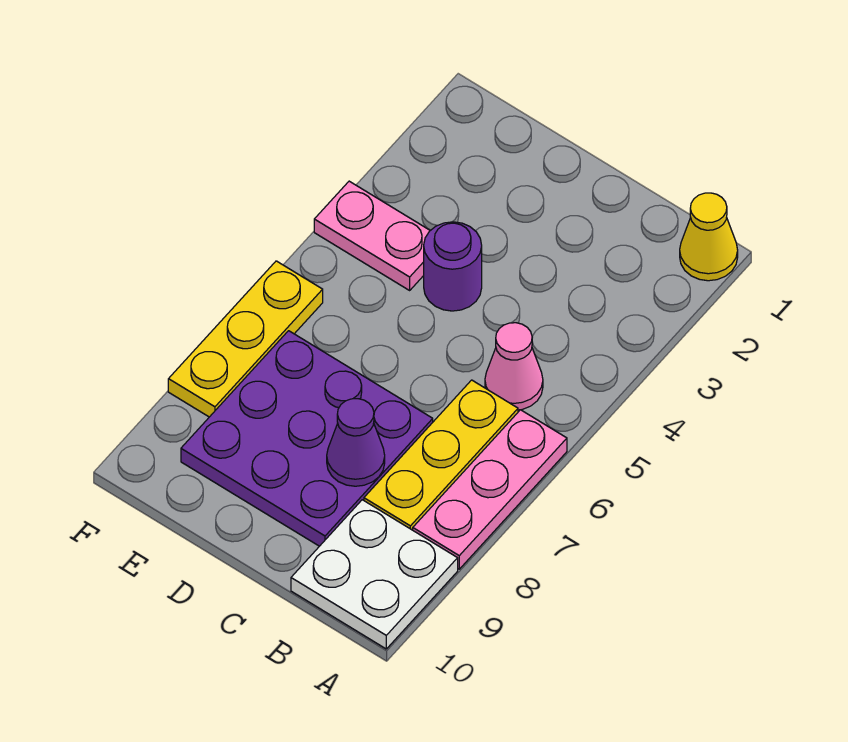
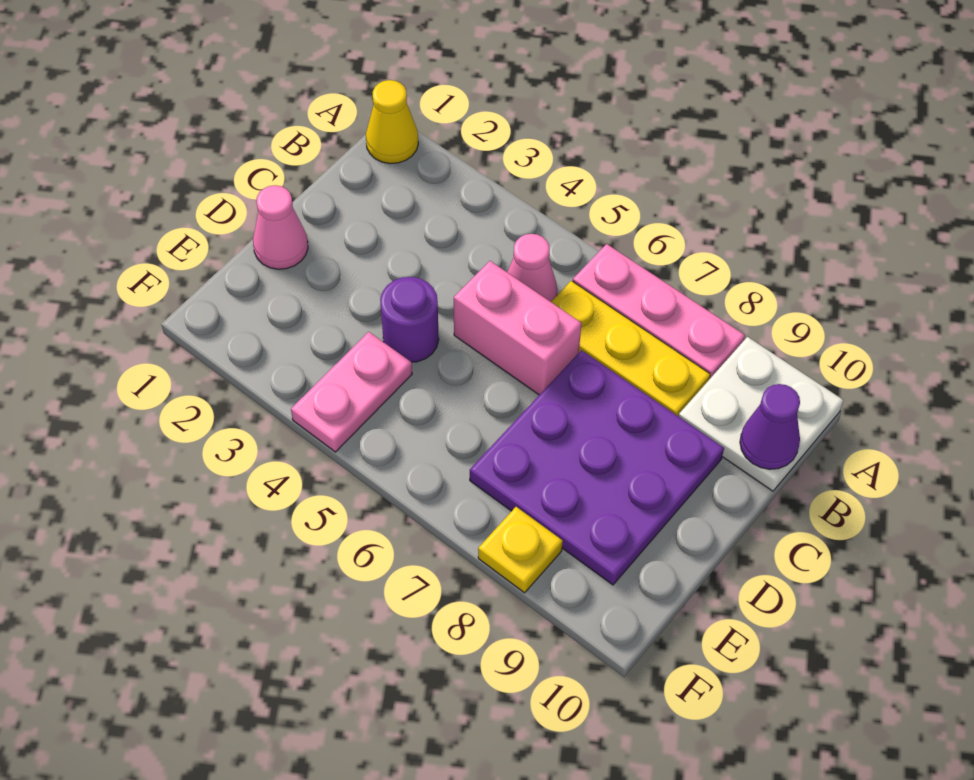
none -> pink 1x2 brick [454,261,582,395]
purple 1x1 cone [327,399,385,486] -> purple 1x1 cone moved to [740,384,800,469]
none -> pink 1x1 cone [253,185,308,269]
yellow 1x3 plate [168,261,323,417] -> yellow 1x1 plate [478,507,563,593]

